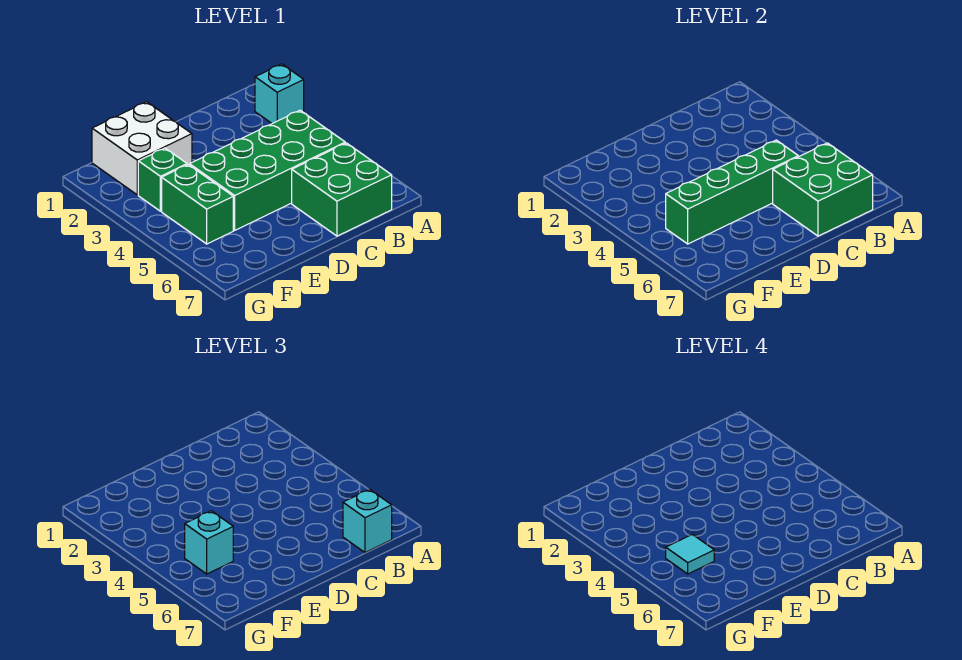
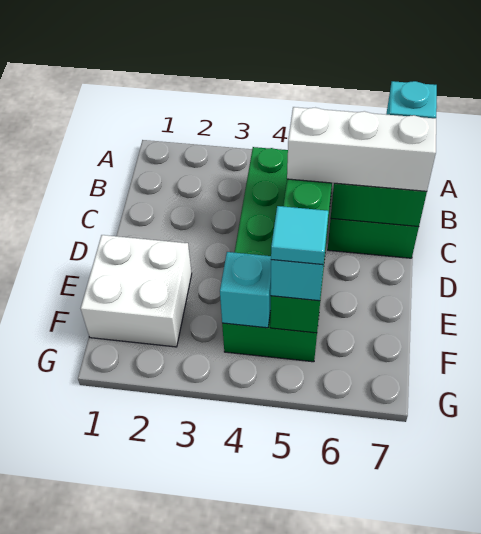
cyan 1x1 brick [255,64,304,124] -> cyan 1x1 brick moved to [220,252,271,328]
none -> white 1x3 brick [287,107,436,191]
green 1x1 brick [138,148,187,211] -> none

